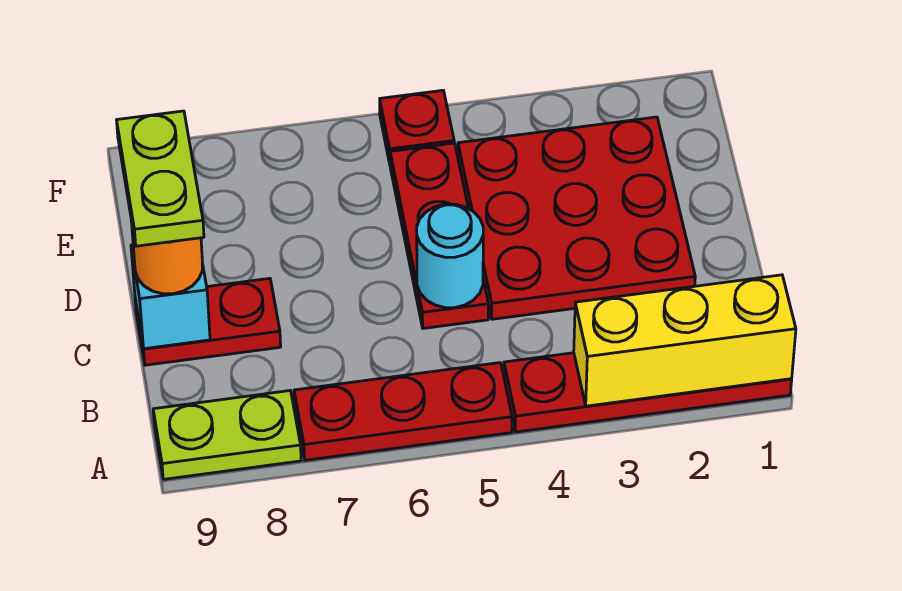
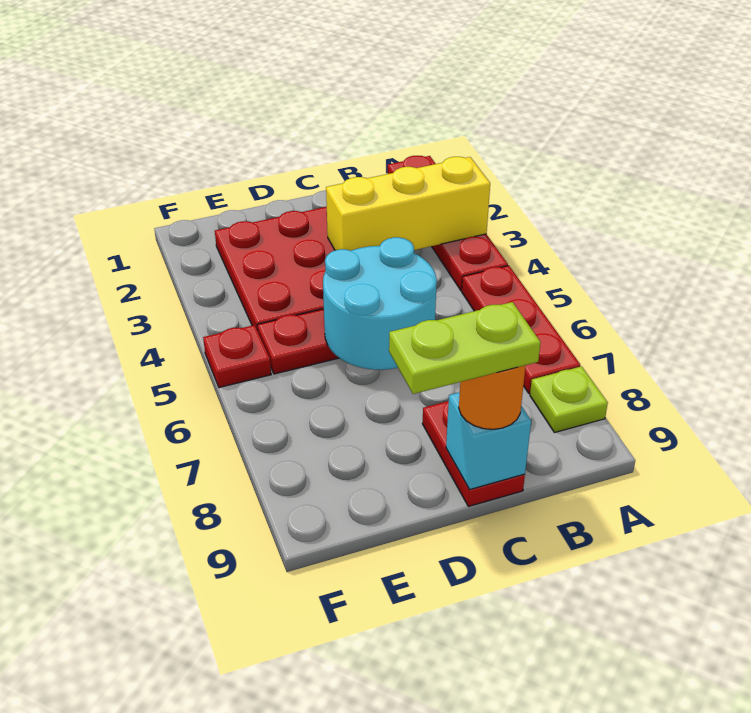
yellow 1x3 brick [574,275,796,406] -> yellow 1x3 brick turned to [326,157,490,251]
lime 1x2 plate [153,391,301,479] -> lime 1x1 plate [530,366,608,433]
cyan 1x1 round brick [417,204,483,308] -> cyan 2x2 round brick [323,237,437,370]

